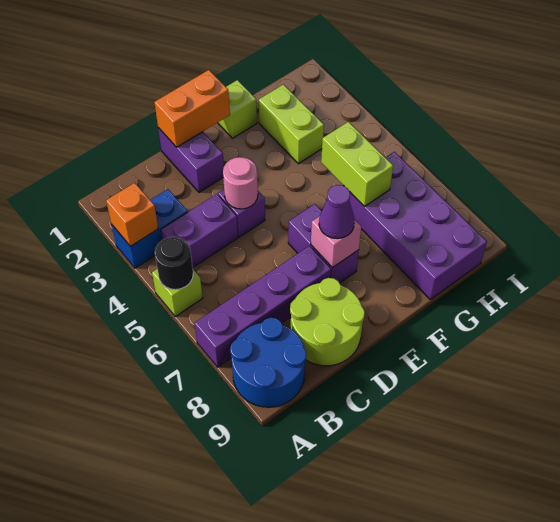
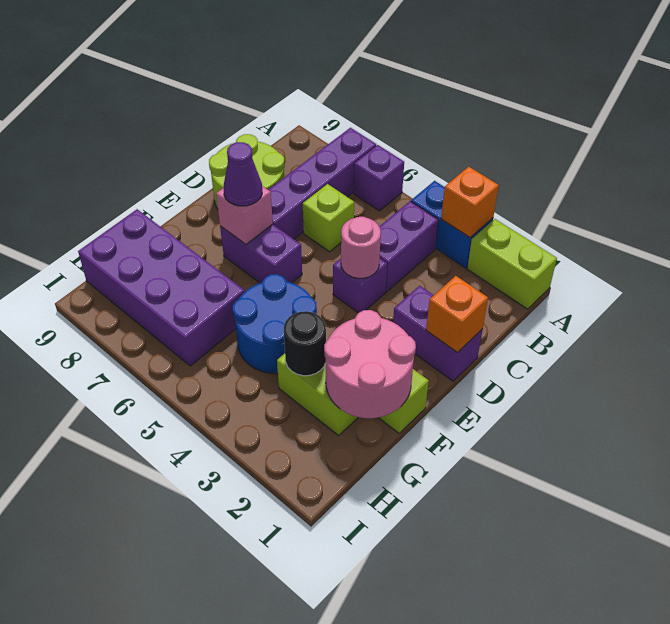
blue 1x2 brick [112,189,187,268] -> blue 1x2 brick turned to [411,181,493,268]
lime 1x1 brick [152,269,203,317] -> lime 1x1 brick moved to [303,184,354,252]
black 1x1 round brick [155,237,193,290] -> black 1x1 round brick moved to [284,311,326,376]
none -> purple 1x1 brick [354,145,404,211]
blue 2x2 round brick [230,318,306,407] -> blue 2x2 round brick moved to [233,274,317,374]
orange 1x2 brick [154,70,230,147] -> orange 1x1 brick [426,276,488,353]
none -> pink 2x2 round brick [324,310,416,418]
lime 1x2 brick [321,122,393,206] -> lime 1x2 brick moved to [467,219,557,309]

